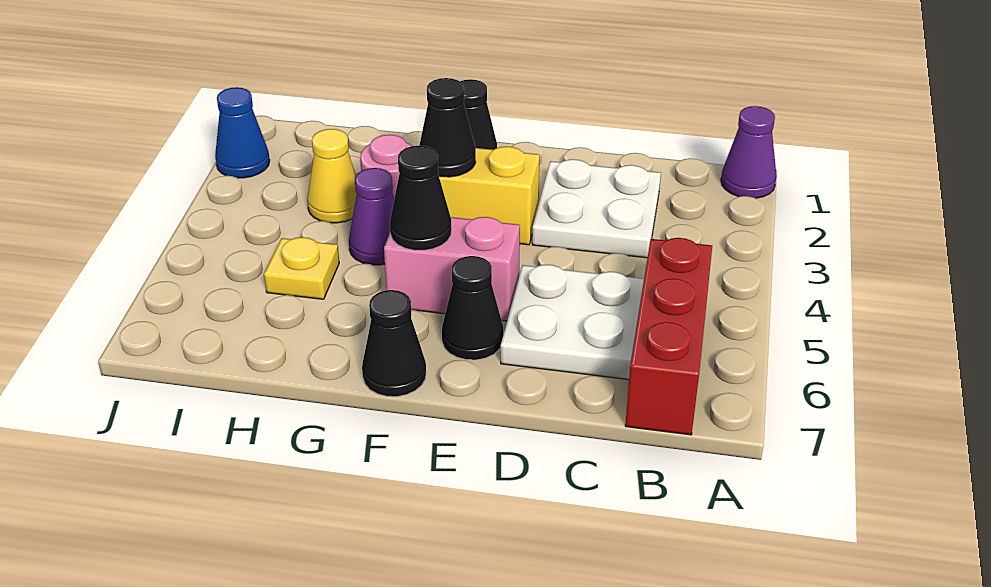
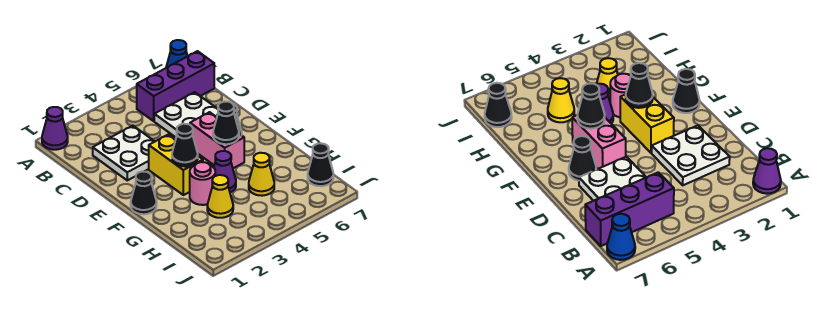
red 1x3 brick [625,238,712,435] -> purple 1x3 brick [137,51,214,121]
black 1x1 cone [362,290,426,397] -> black 1x1 cone moved to [308,143,333,186]
yellow 1x1 plate [264,237,339,299] -> yellow 1x1 cone [249,153,274,196]
blue 1x1 cone [215,87,270,178] -> blue 1x1 cone moved to [166,40,187,68]

